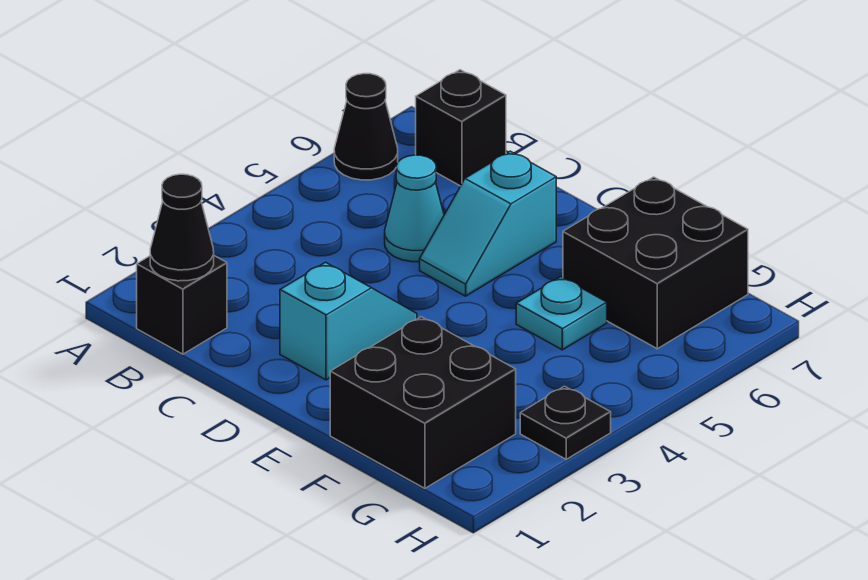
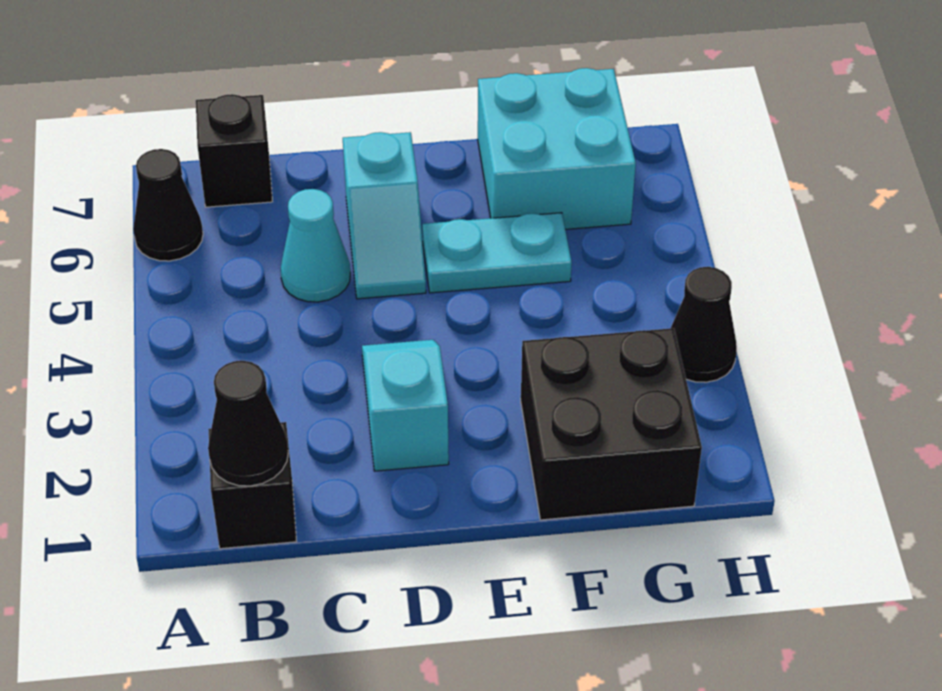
cyan 1x1 plate [516,277,607,350] -> cyan 1x2 plate [422,213,572,293]
black 2x2 brick [563,177,748,349] -> cyan 2x2 brick [478,68,636,229]
black 1x1 plate [520,386,611,459] -> black 1x1 cone [671,267,737,382]

